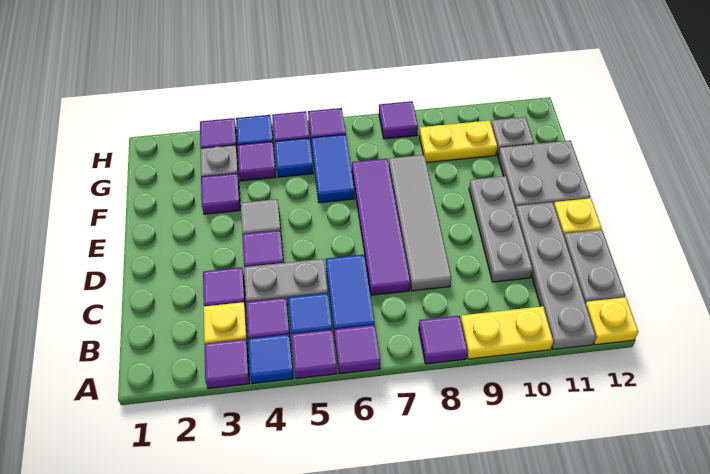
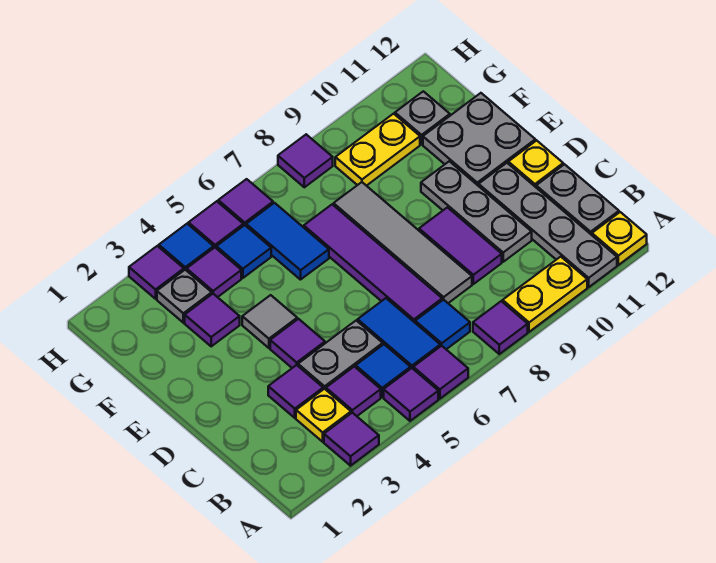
blue 1x1 tile [248,334,293,384] -> blue 1x1 tile moved to [415,300,470,349]
none -> purple 1x2 tile [419,207,502,284]

